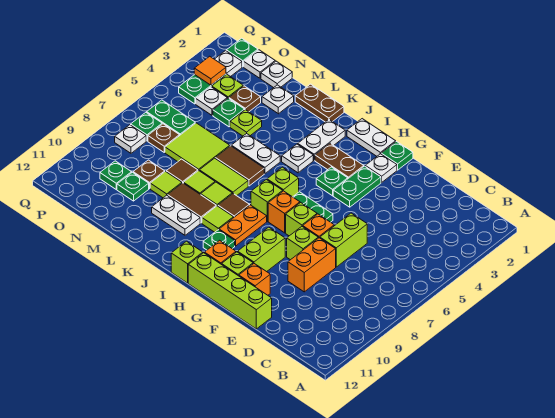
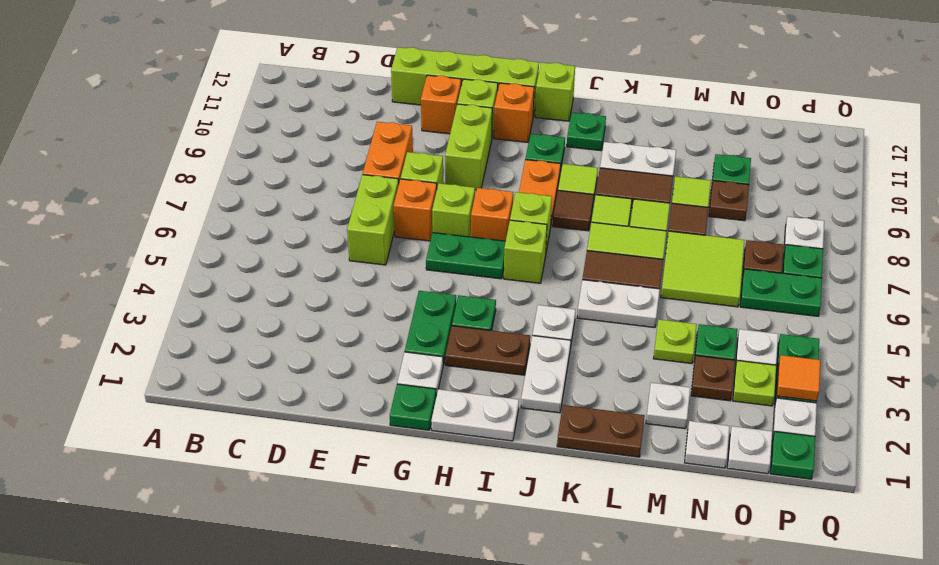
green 1x1 plate [100,161,132,189] -> green 1x1 plate moved to [567,113,606,151]

